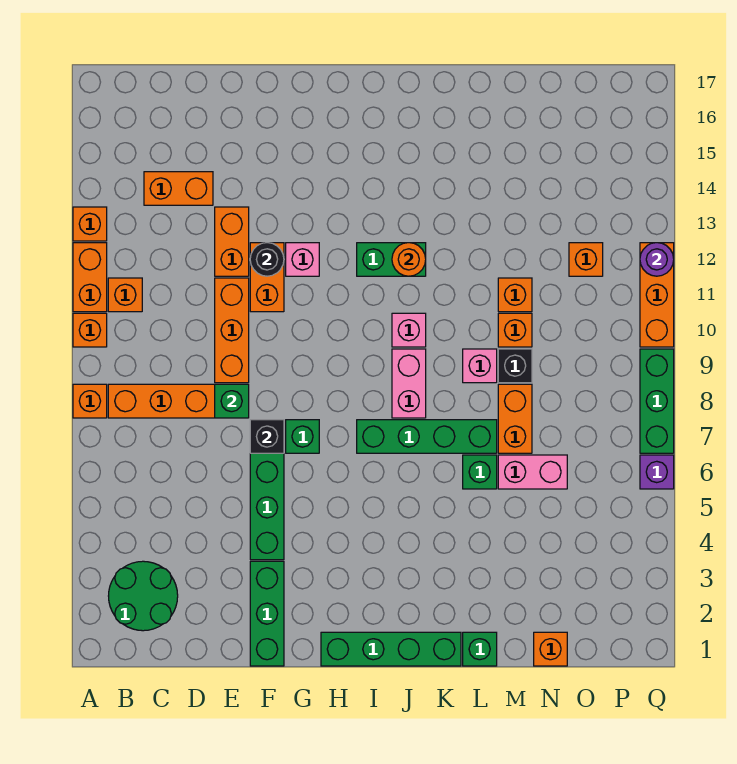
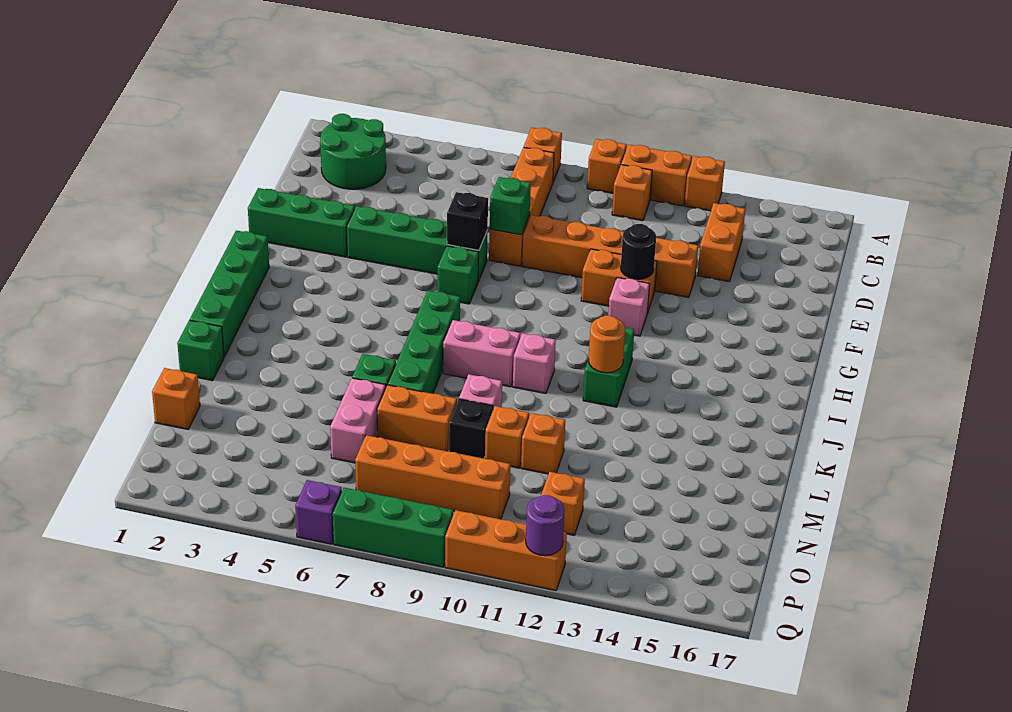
none -> orange 1x4 brick [355,435,510,519]

